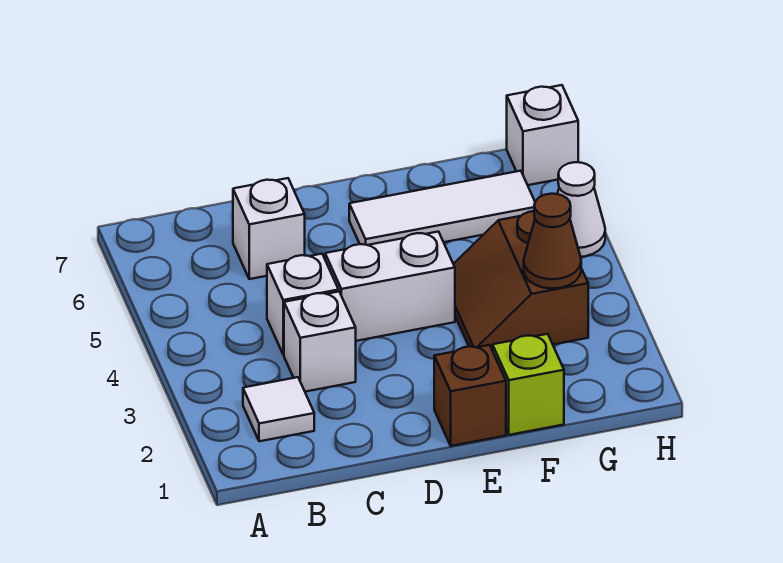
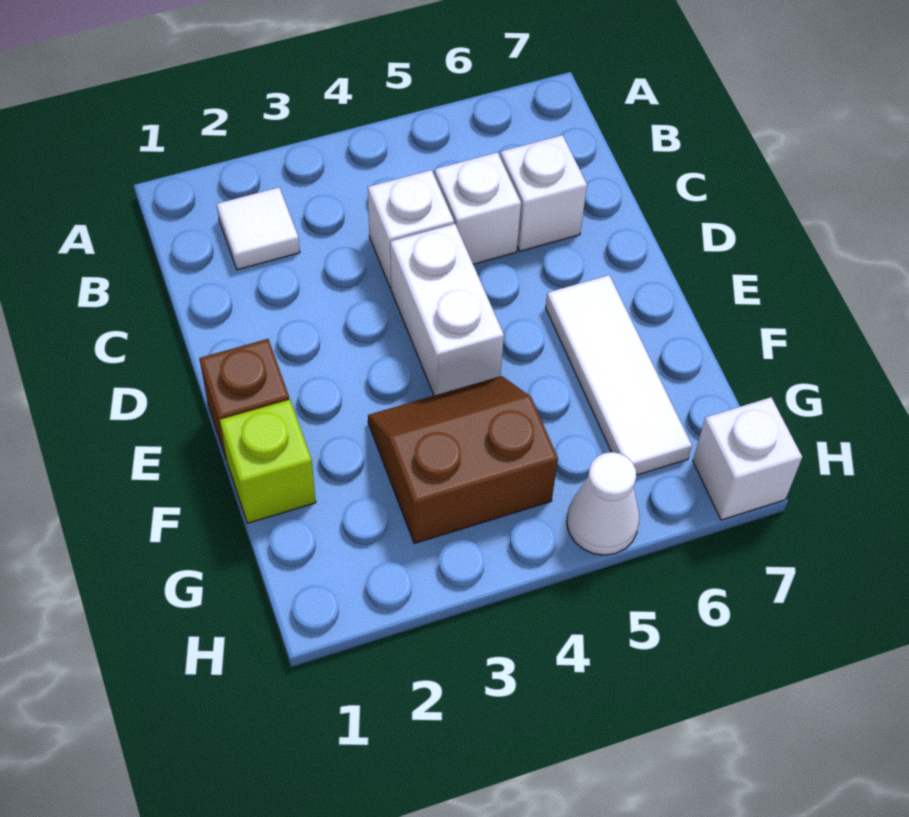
white 1x1 brick [284,292,356,392] -> white 1x1 brick moved to [435,152,521,264]
brown 1x1 cone [524,194,581,289] -> none

